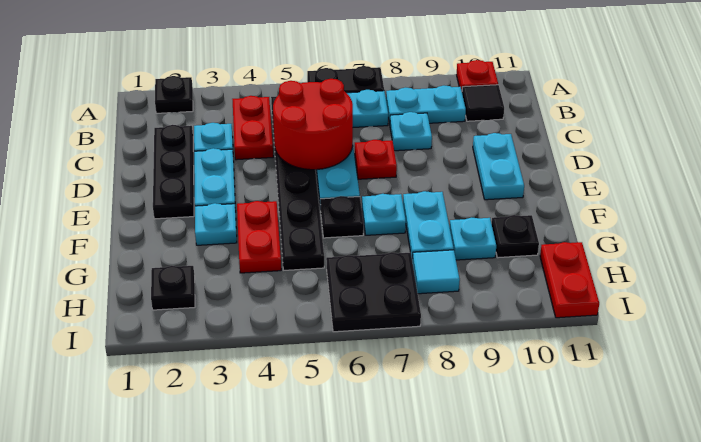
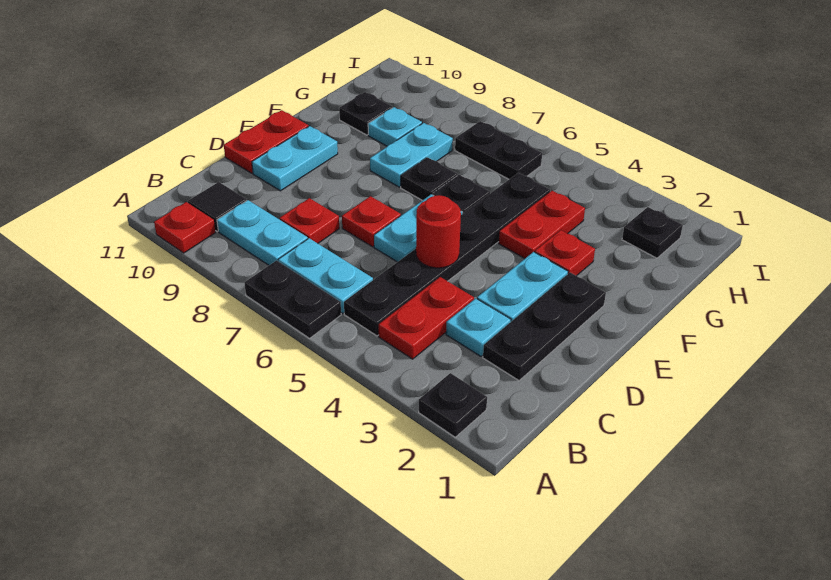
red 2x2 round brick [273,79,353,170] -> red 1x1 round brick [416,195,461,268]
cyan 1x1 plate [390,112,432,151] -> red 1x1 plate [279,198,339,243]
cyan 1x1 plate [195,203,237,245] -> red 1x1 plate [535,230,595,276]
cyan 1x1 plate [362,194,406,235] -> black 1x1 plate [401,157,457,200]
black 2x2 plate [326,252,421,332] -> black 1x2 plate [455,121,542,179]
cyan 1x1 tile [413,250,460,294] -> none
red 1x2 plate [540,242,599,318] -> red 1x2 plate moved to [224,110,308,173]

